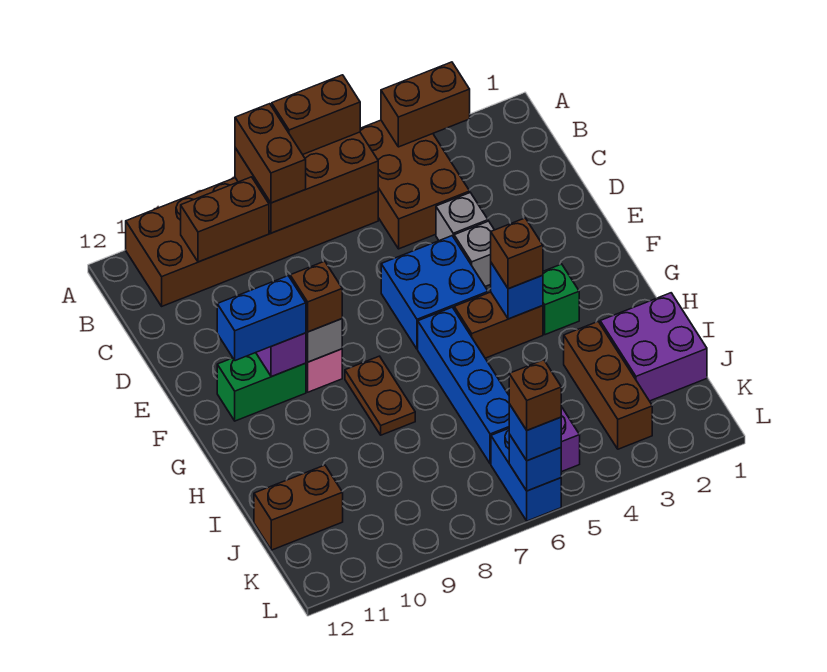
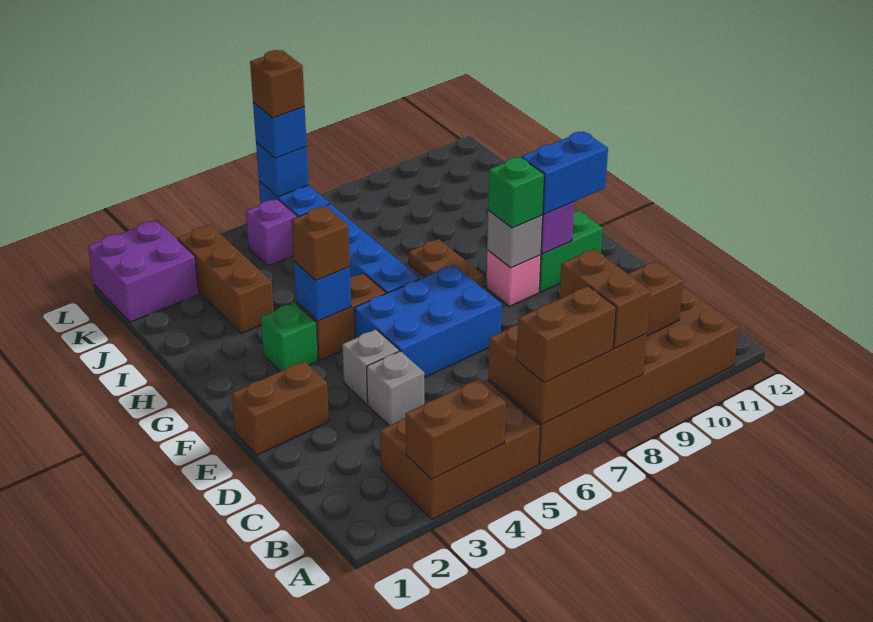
brown 2x3 brick [360,120,470,249] -> brown 2x3 brick turned to [380,380,540,519]
blue 2x2 brick [381,236,488,349] -> blue 2x3 brick [354,265,502,377]
brown 1x1 brick [290,261,342,332] -> green 1x1 brick [488,157,544,228]
purple 2x2 brick [600,293,707,401] -> purple 2x2 brick moved to [88,220,199,322]
brown 1x2 brick [254,465,343,550] -> brown 1x2 brick moved to [231,361,329,455]

